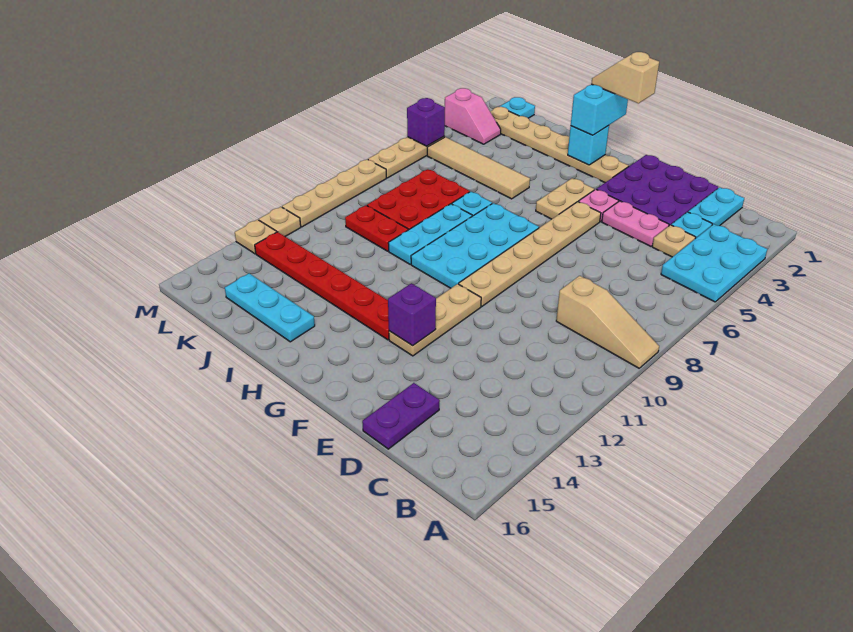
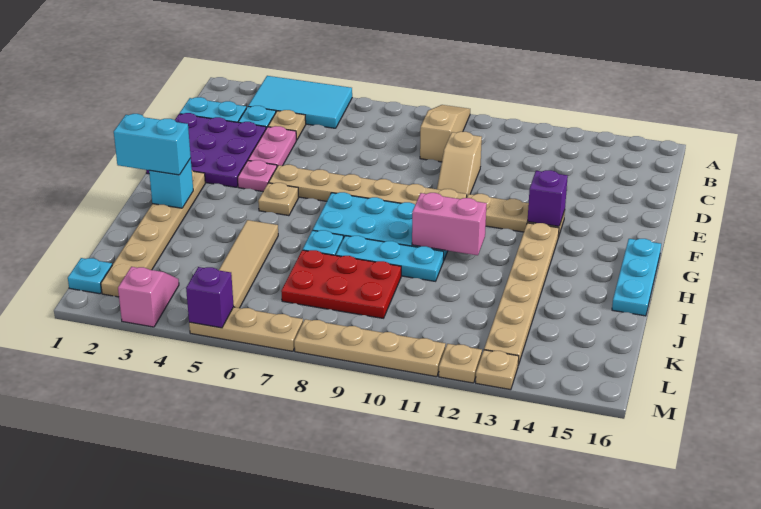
cyan 2x3 plate [661,224,767,302] -> cyan 2x3 tile [248,76,352,128]
purple 1x2 plate [362,383,440,449] -> none
tan 1x2 slope [591,52,659,103] -> tan 1x2 slope moved to [437,132,482,195]
tan 1x2 plate [536,178,594,219] -> tan 1x1 plate [258,183,299,216]
red 1x6 plate [255,232,389,340] -> tan 1x6 plate [484,223,559,364]
none -> pink 1x2 brick [412,193,487,255]
cyan 1x3 plate [225,273,315,342] -> cyan 1x3 plate moved to [612,239,661,316]
red 1x2 plate [345,205,408,251] -> none

